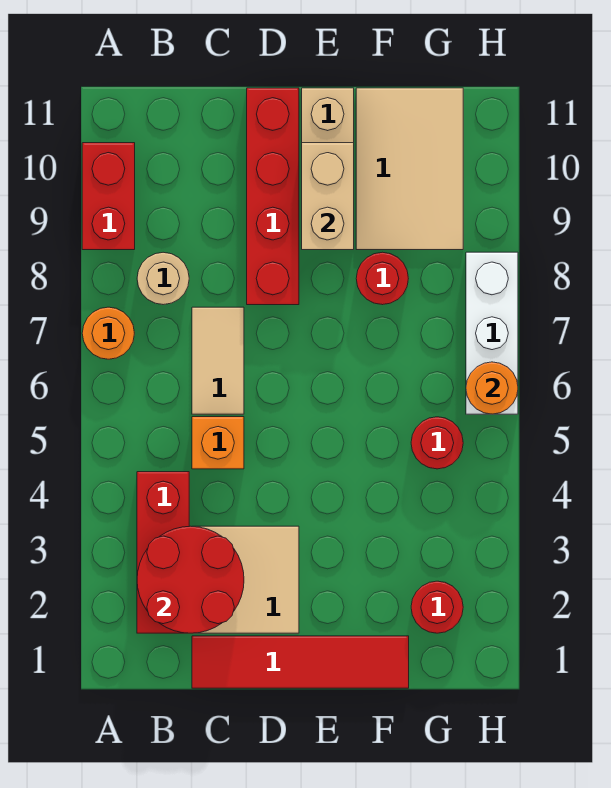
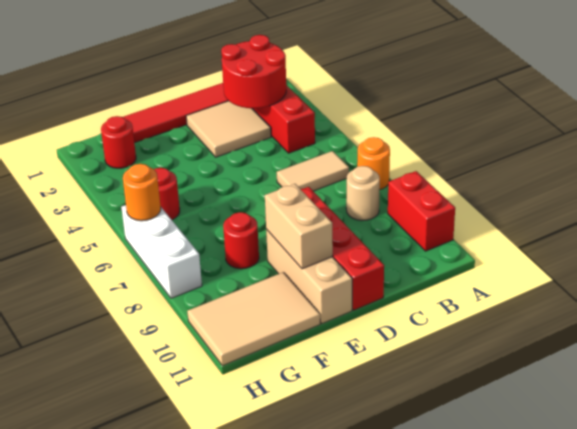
orange 1x1 brick [192,417,244,469] -> none
tan 1x2 tile [192,307,244,414] -> tan 1x2 tile turned to [277,151,349,191]
tan 2x3 tile [356,88,463,250] -> tan 2x3 tile turned to [187,272,320,366]

